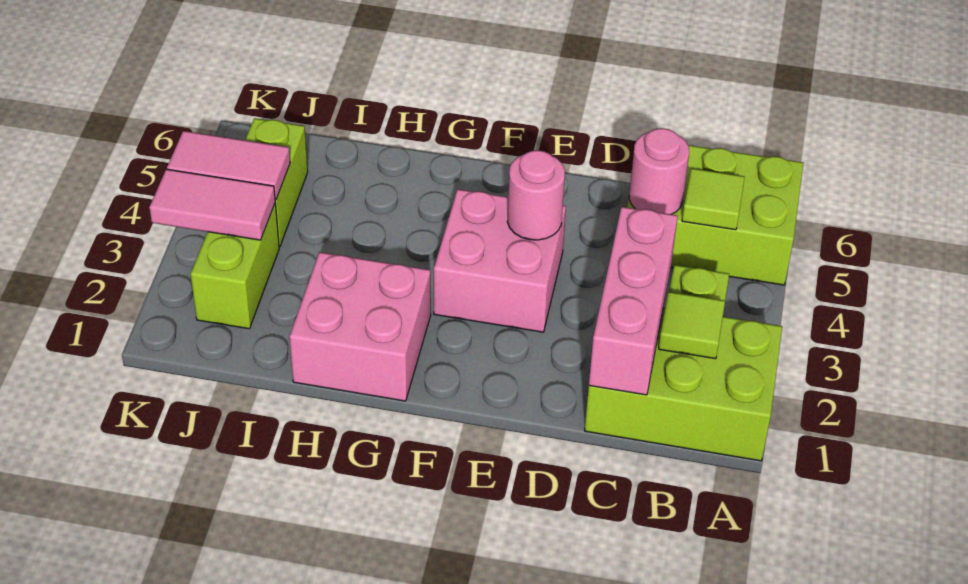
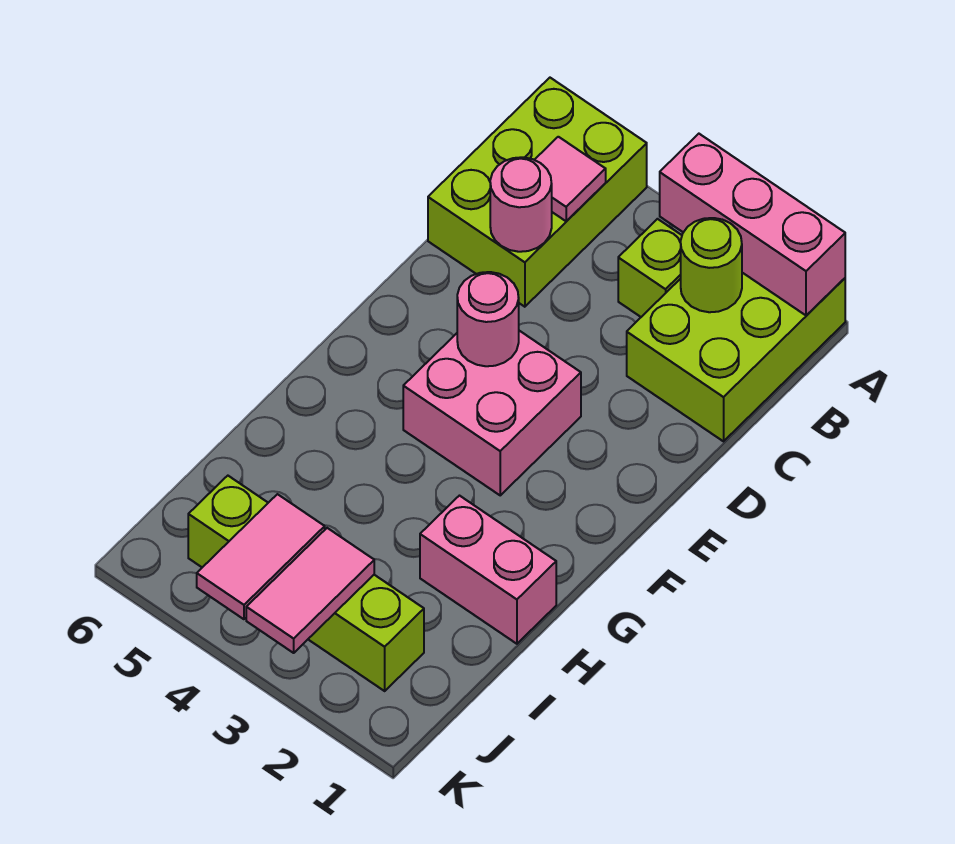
lime 1x1 tile [659,292,725,359] -> lime 1x1 round brick [681,218,742,312]
lime 1x1 tile [682,168,745,230] -> pink 1x1 tile [535,137,606,221]
pink 1x3 brick [589,207,678,395] -> pink 1x3 brick moved to [660,134,845,315]
pink 2x2 brick [289,252,431,401] -> pink 1x2 brick [420,496,556,644]

